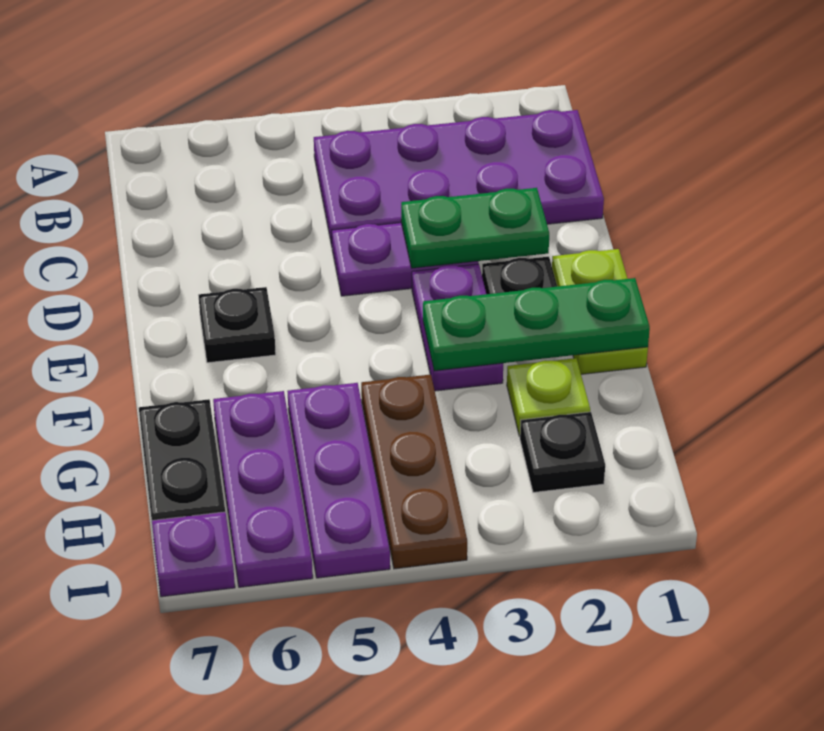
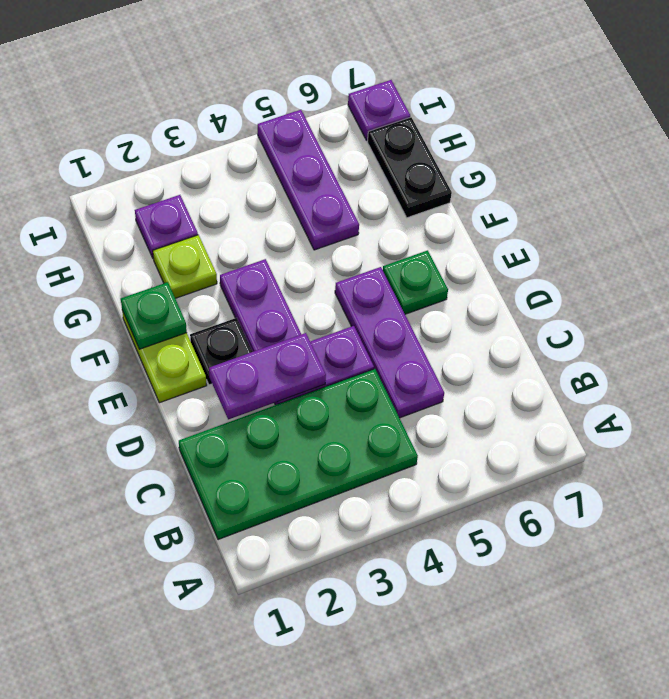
purple 2x4 plate [314,110,604,245] -> green 2x4 plate [179,369,418,540]
green 1x2 plate [401,188,549,268] -> purple 1x2 plate [209,333,326,419]
black 1x1 plate [198,287,276,363] -> green 1x1 plate [383,250,448,314]
green 1x3 plate [423,278,650,371] -> green 1x1 plate [121,282,187,349]
brown 1x3 plate [361,375,467,569] -> none
purple 1x3 plate [213,391,313,587] -> purple 1x3 plate moved to [335,267,444,418]
black 1x1 plate [520,412,605,492] -> purple 1x1 plate [135,195,198,258]

